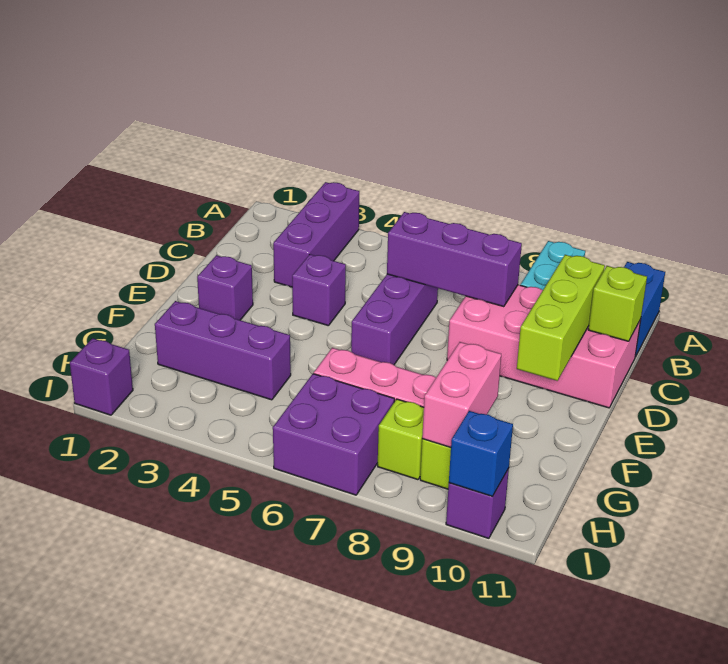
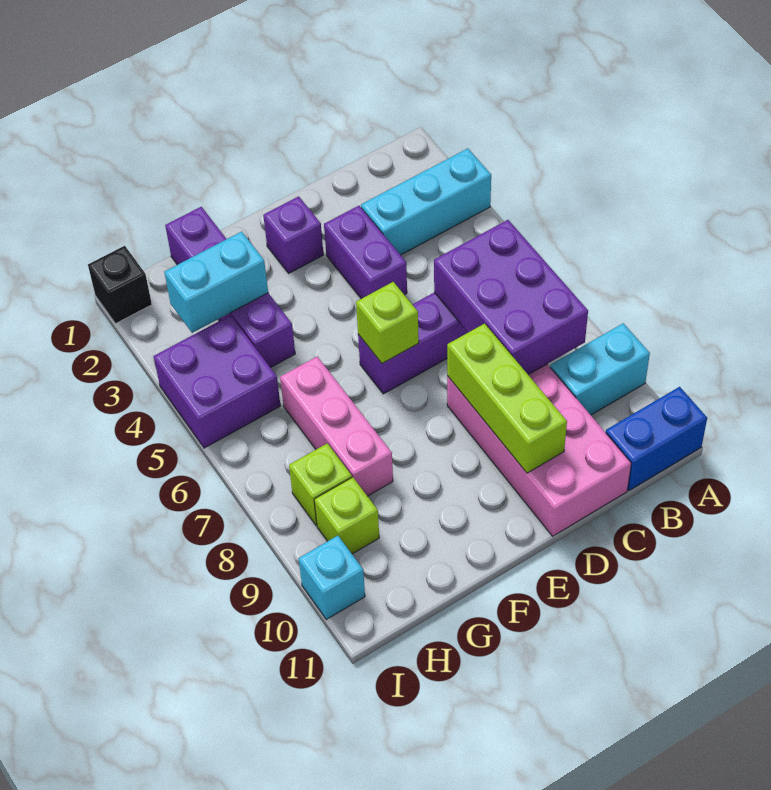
purple 1x3 brick [273,182,359,287] -> cyan 1x3 brick [361,149,491,255]
purple 1x3 brick [387,212,522,307] -> purple 2x3 brick [434,220,588,375]
lime 1x3 brick [517,255,605,381] -> lime 1x3 brick turned to [447,323,567,473]
lime 1x1 brick [588,266,647,341] -> lime 1x1 brick moved to [356,282,419,363]
purple 1x1 brick [292,254,346,326] -> purple 1x2 brick [324,206,407,299]
purple 1x3 brick [155,301,291,400] -> purple 1x4 brick [165,207,295,368]
none -> cyan 1x2 brick [164,232,268,333]
pink 1x2 brick [422,342,501,447] -> none
purple 2x2 brick [273,374,394,495] -> purple 2x2 brick moved to [154,315,281,448]
purple 1x1 brick [70,338,133,415] -> black 1x1 brick [88,246,152,324]
purple 1x1 brick [446,468,509,538] -> cyan 1x1 brick [299,536,365,619]
blue 1x1 brick [449,411,513,496] -> none

